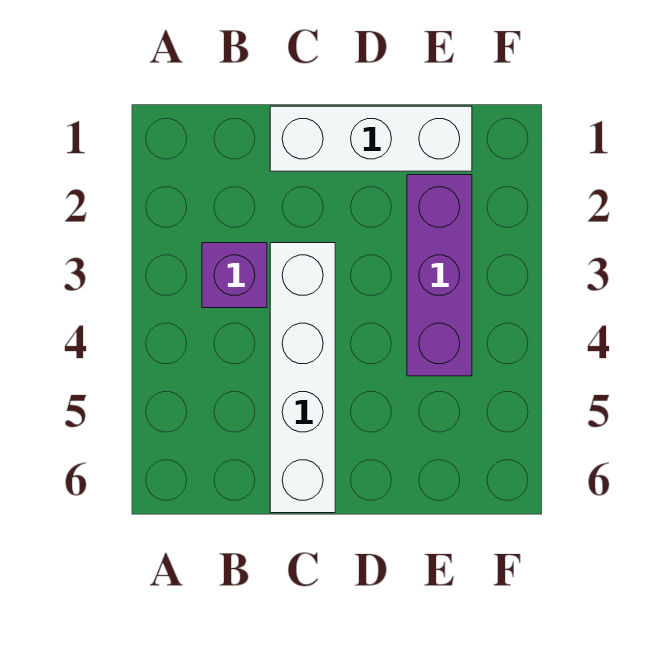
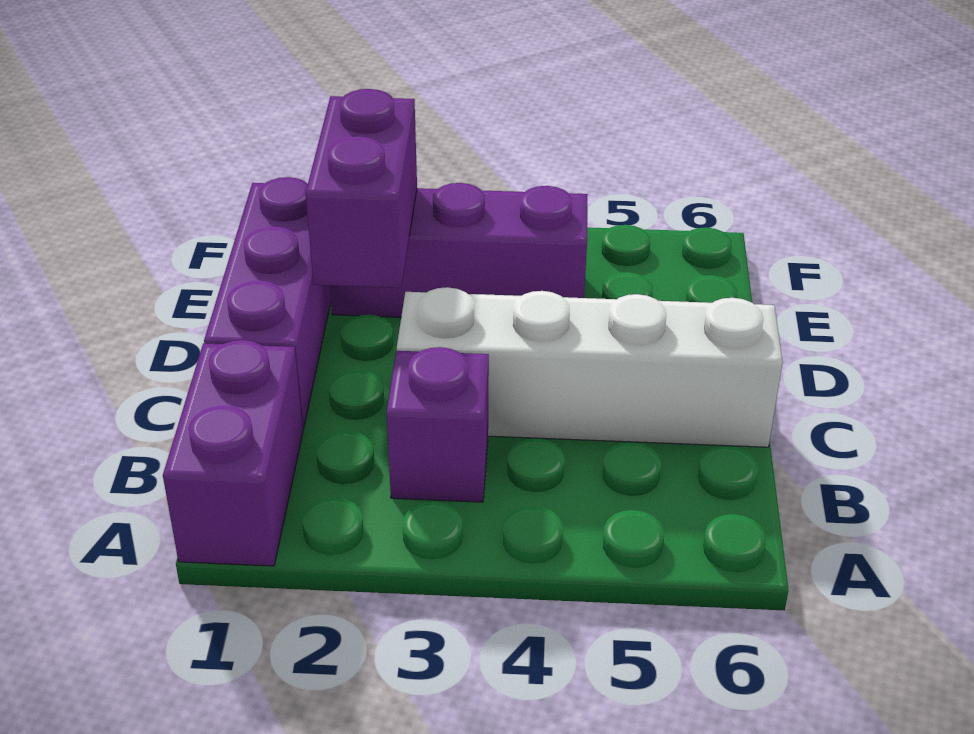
none -> purple 1x2 brick [163,340,303,566]
white 1x3 brick [270,106,472,171] -> purple 1x3 brick [204,177,331,429]
none -> purple 1x2 brick [306,89,417,288]

